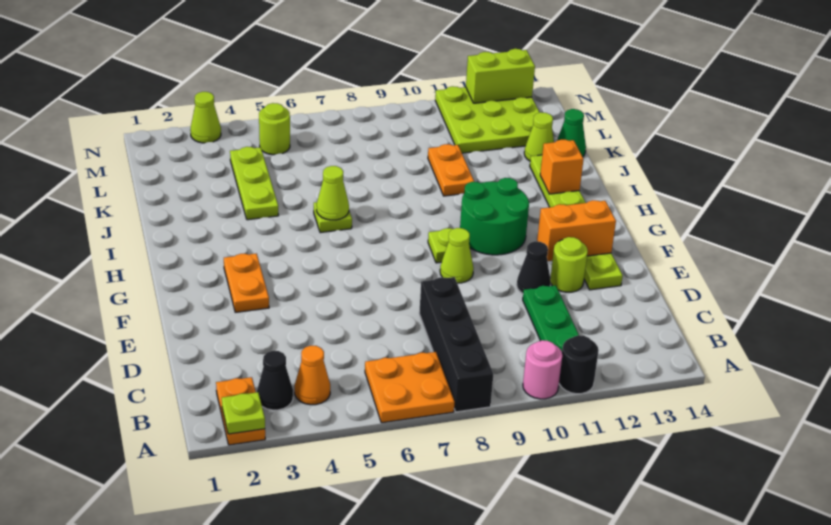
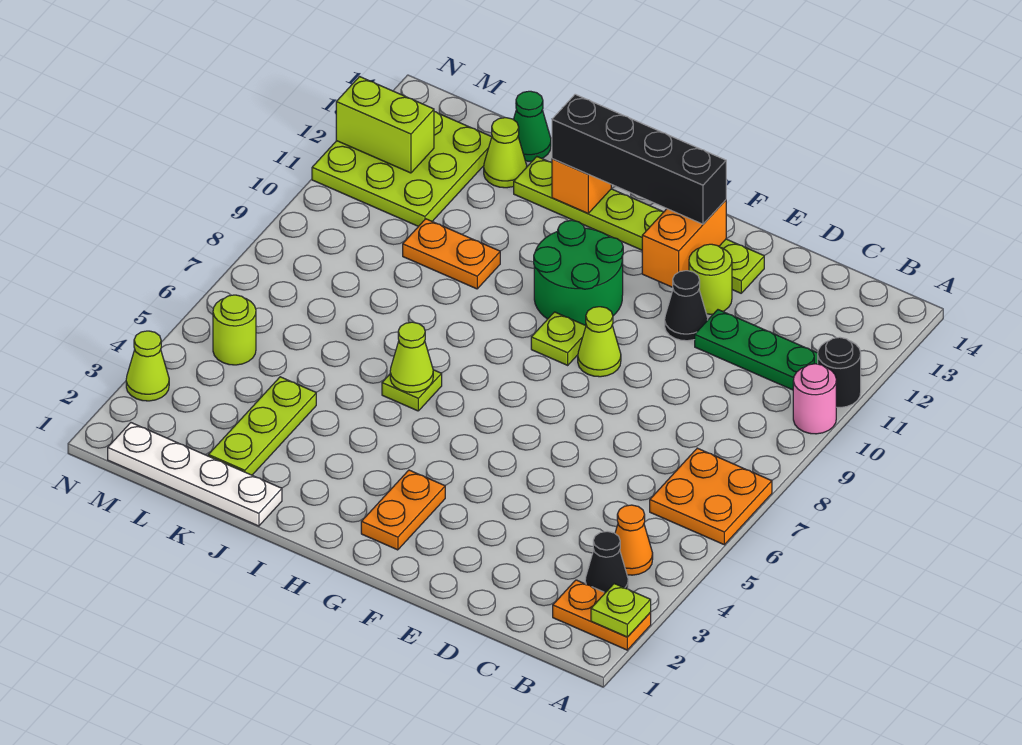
black 1x4 brick [419,277,493,412] -> black 1x4 brick moved to [552,94,726,224]
orange 1x2 plate [224,254,269,312] -> orange 1x2 plate turned to [361,470,445,550]
none -> white 1x4 plate [108,423,282,526]
lime 1x3 plate [230,147,279,220] -> lime 1x3 plate turned to [208,377,316,475]
lime 1x2 brick [466,49,535,103] -> lime 1x2 brick turned to [336,77,434,173]

